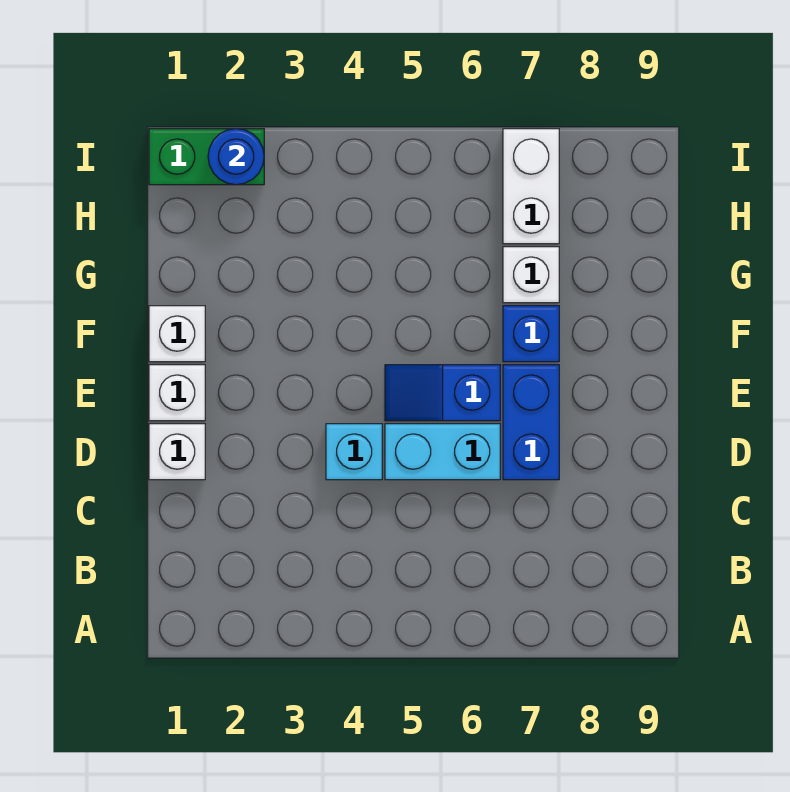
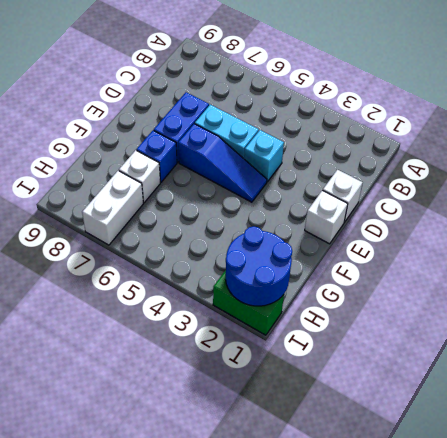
blue 1x2 slope [385,365,500,421] -> blue 1x3 slope [178,124,267,202]
white 1x1 brick [149,306,205,362] -> none
blue 1x1 round brick [208,129,264,185] -> blue 2x2 round brick [226,227,292,306]

